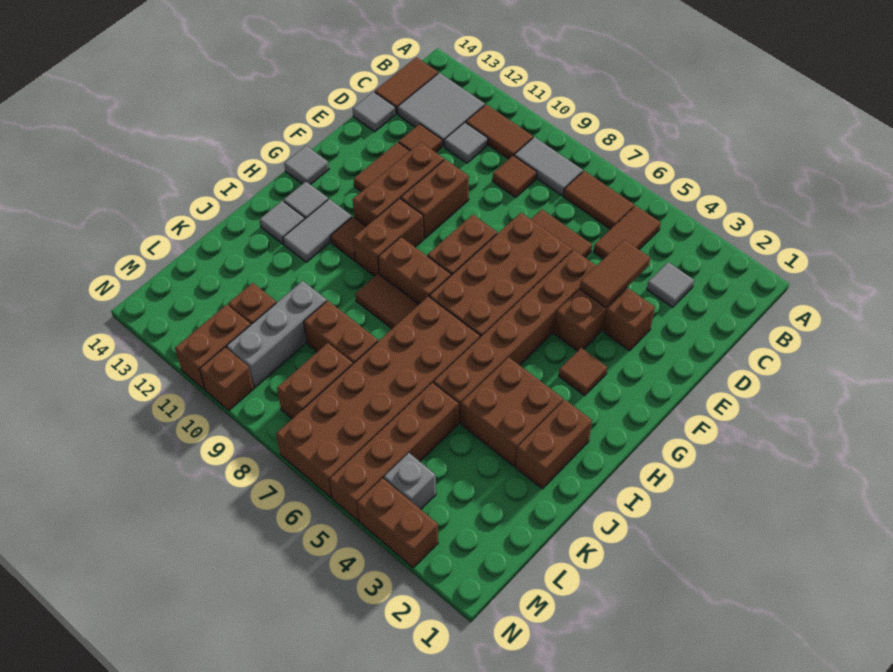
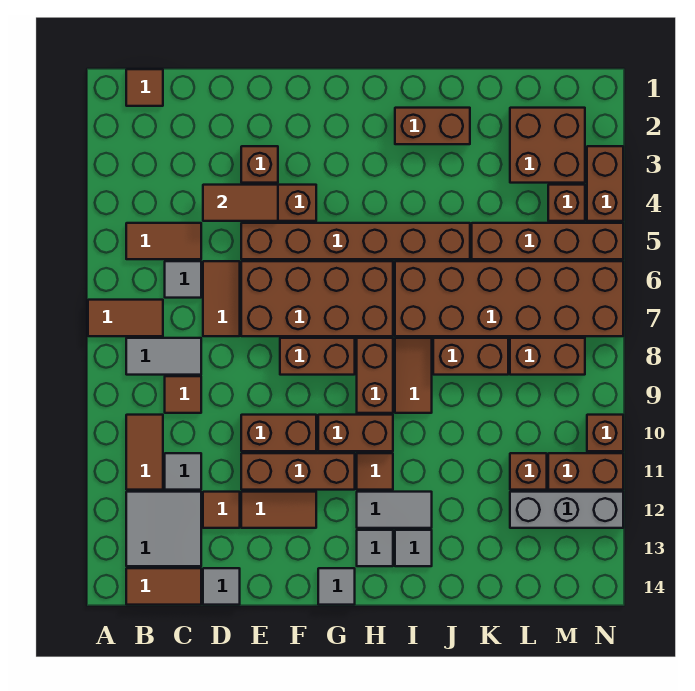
brown 1x2 tile [563,171,634,229] -> brown 1x2 tile turned to [88,300,163,336]
grey 1x2 tile [514,137,583,196] -> grey 1x2 tile turned to [126,338,201,375]
grey 1x1 tile [647,262,694,307] -> grey 1x1 tile moved to [165,261,201,298]
brown 1x1 tile [559,348,607,396] -> brown 1x1 tile moved to [126,69,163,106]
brown 2x2 brick [461,357,563,466] -> brown 2x2 brick moved to [510,108,585,183]
brown 1x2 brick [304,300,378,364] -> brown 1x2 brick turned to [433,338,508,375]
grey 1x3 brick [226,281,327,387] -> grey 1x3 brick moved to [510,492,623,528]
grey 1x1 brick [384,453,436,509] -> brown 1x1 brick [548,185,585,221]

